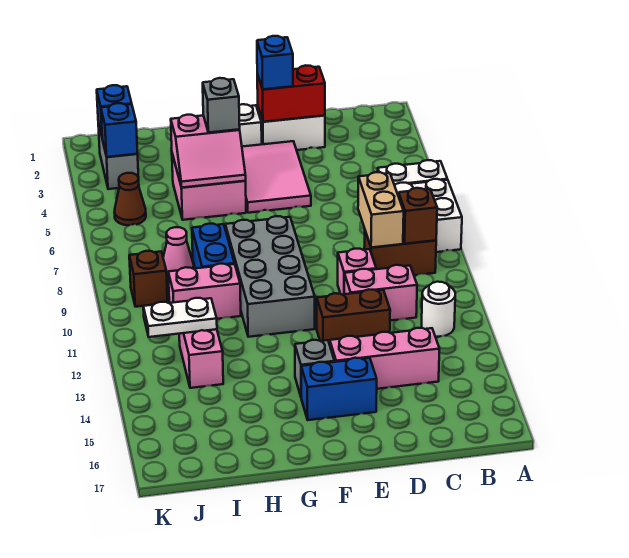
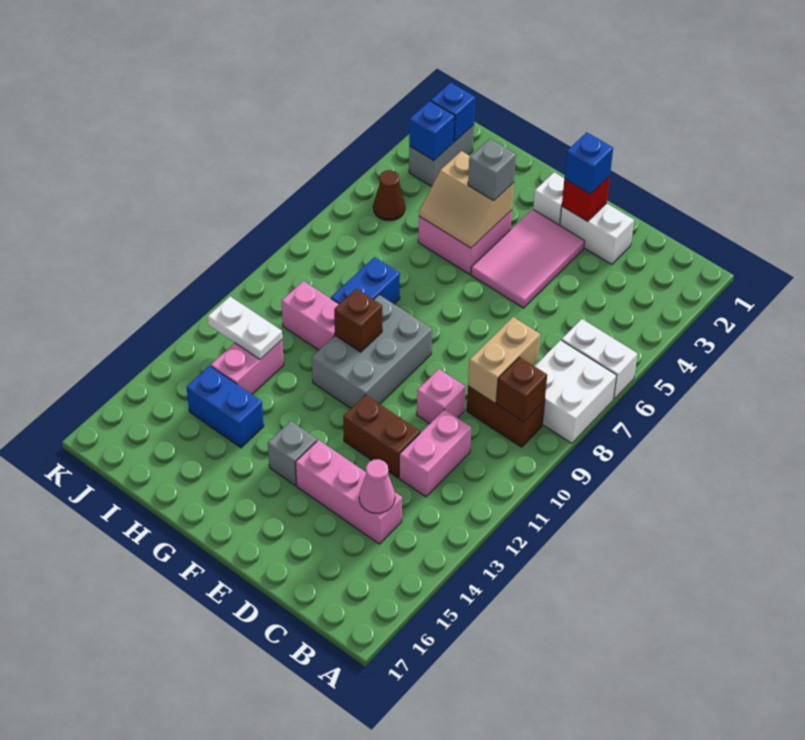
white 1x1 round brick [422,282,455,337] -> none
pink 1x2 brick [344,265,417,321] -> pink 1x2 brick turned to [399,410,471,497]
red 1x2 brick [257,65,325,122] -> red 1x1 brick [562,176,610,222]
blue 1x2 brick [301,358,377,420] -> blue 1x2 brick moved to [187,366,264,448]
grey 2x4 brick [225,216,315,337] -> grey 2x3 brick [312,295,432,408]
pink 2x2 slope [171,115,246,188] -> tan 2x2 slope [419,151,514,248]
pink 1x1 cone [163,227,194,279] -> pink 1x1 cone moved to [359,459,395,513]
brown 1x1 brick [129,251,168,307] -> brown 1x1 brick moved to [334,289,382,352]

